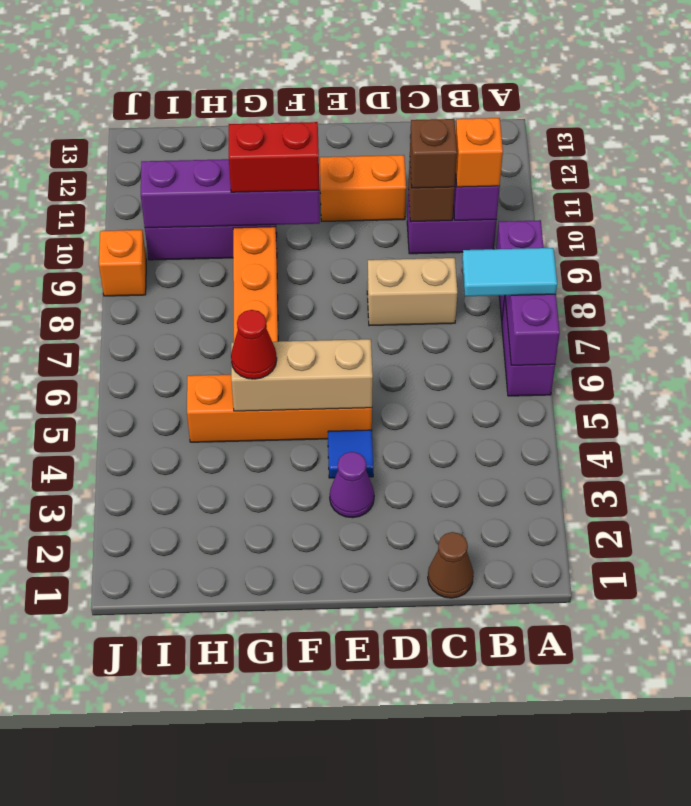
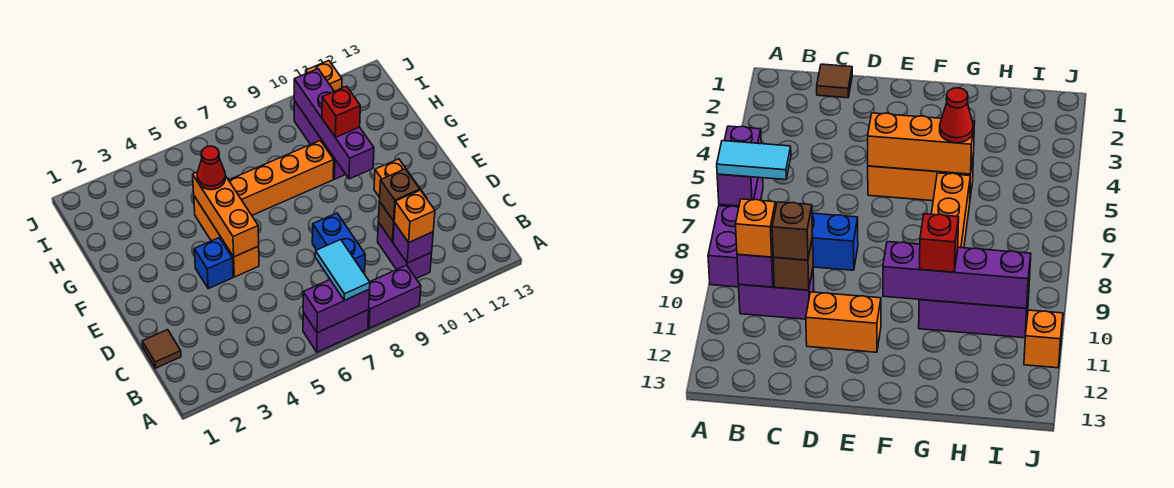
brown 1x1 cone [428,532,474,598] -> brown 1x1 tile [142,330,181,368]
tan 1x2 brick [367,258,457,326] -> blue 1x2 brick [312,213,365,274]
purple 1x1 cone [330,452,374,518] -> none
blue 1x1 tile [328,430,373,478] -> blue 1x1 brick [194,238,233,289]
orange 1x4 brick [187,375,372,442] -> orange 1x3 brick [194,196,259,277]
tan 1x3 brick [231,339,373,411] -> orange 1x3 brick [193,172,259,257]
red 1x2 brick [229,122,319,192] -> red 1x1 brick [322,86,360,138]
orange 1x1 brick [99,230,146,296] -> orange 1x1 brick moved to [306,61,342,91]

